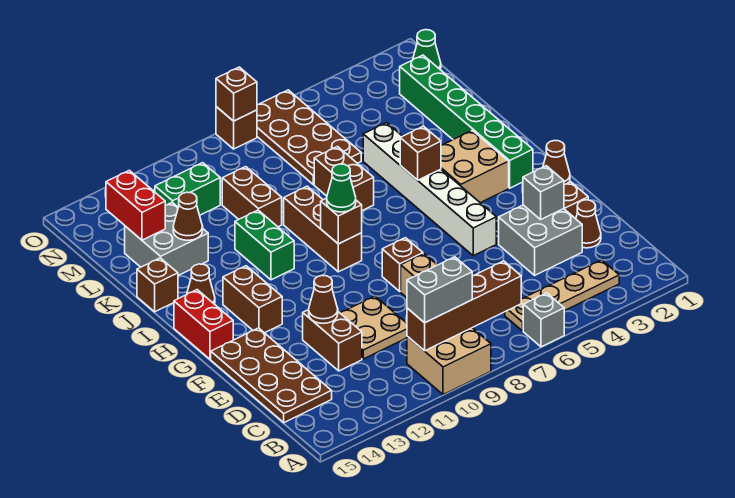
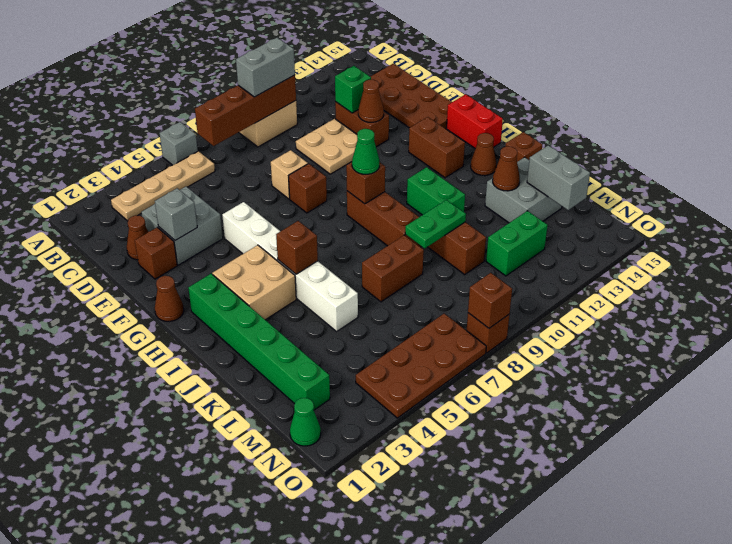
none -> green 1x1 brick [335,66,371,113]
brown 1x2 brick [314,147,374,211] -> brown 1x2 brick turned to [362,235,424,302]
none -> green 1x2 plate [405,200,466,248]
brown 2x4 plate [257,90,361,185] -> brown 2x4 plate turned to [356,314,486,418]
red 1x2 brick [106,170,165,240] -> grey 1x2 brick [527,145,590,210]

